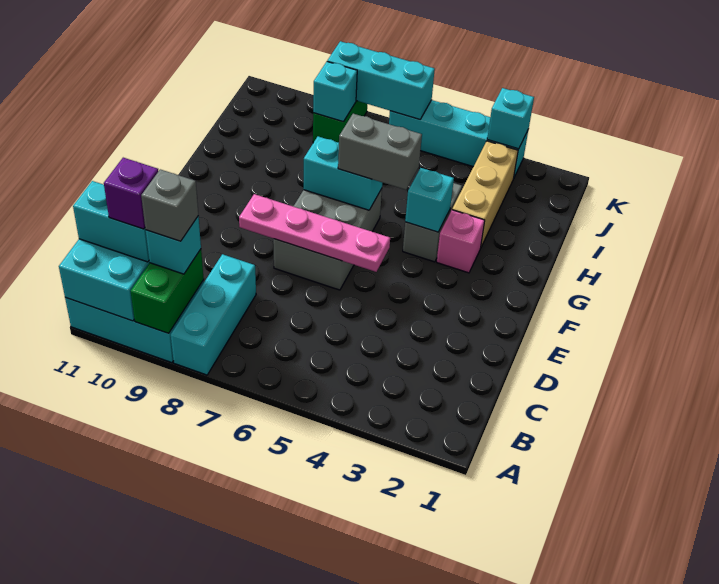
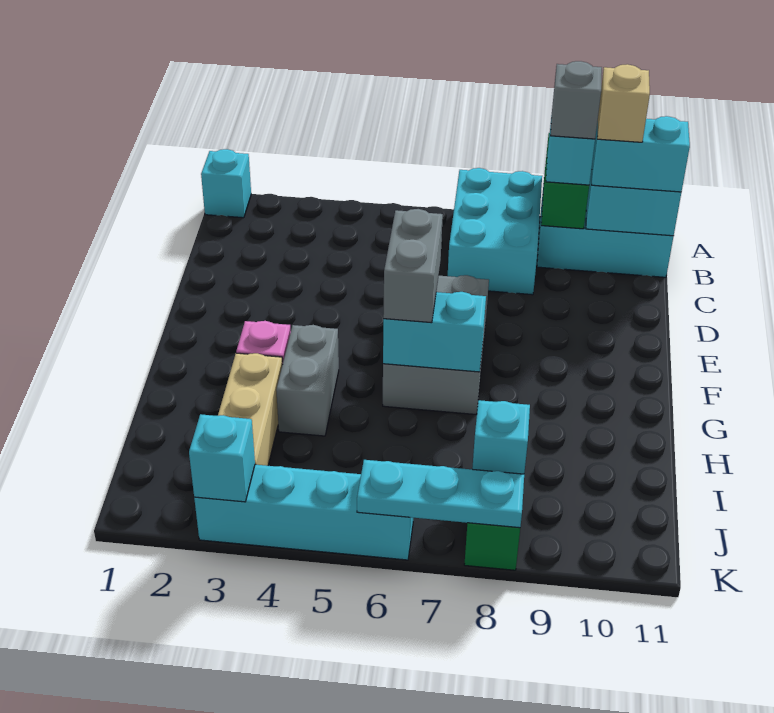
cyan 1x3 brick [171,254,256,375] -> cyan 2x3 brick [448,168,542,295]
purple 1x1 brick [104,158,158,229] -> tan 1x1 brick [597,64,650,142]
pink 1x4 plate [239,194,390,272] -> none
cyan 1x1 brick [405,168,454,232] -> cyan 1x1 brick moved to [201,149,251,218]
grey 1x2 brick [338,114,422,190] -> grey 1x2 brick turned to [383,209,443,323]
cyan 1x3 brick [327,41,435,119] -> cyan 1x3 plate [357,460,524,528]

